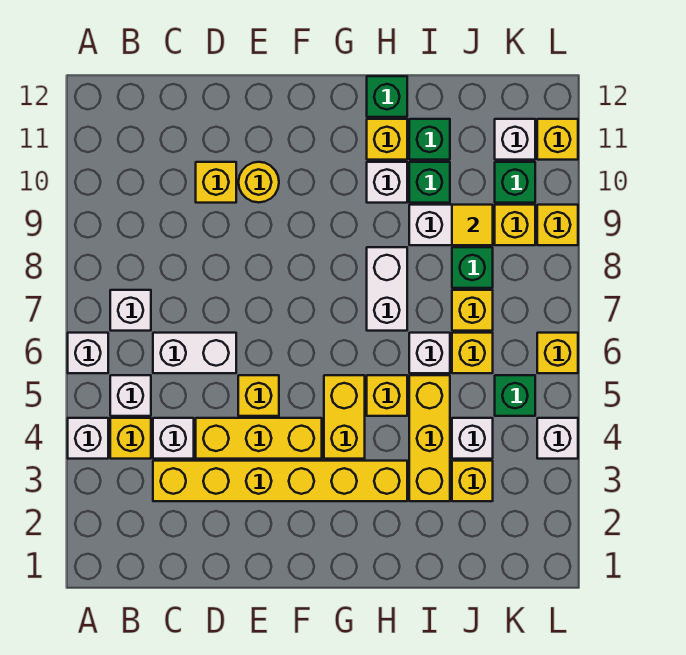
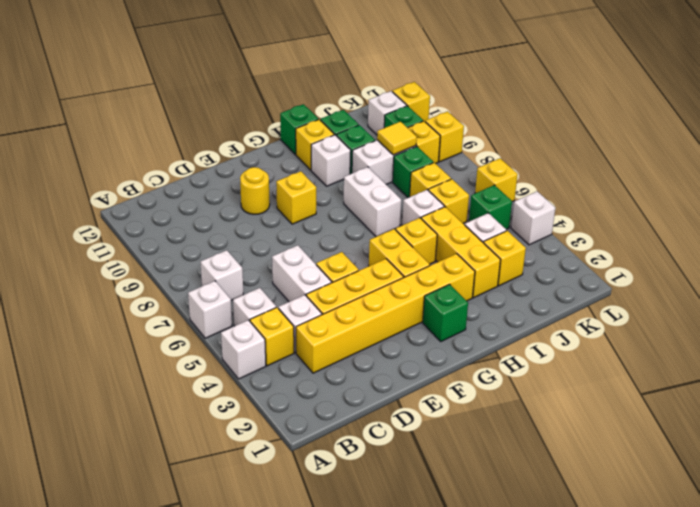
white 1x2 brick [153,333,236,373] -> white 1x2 brick turned to [272,245,332,302]
yellow 1x1 brick [196,162,236,203] -> yellow 1x1 brick moved to [276,171,316,224]
none -> green 1x1 brick [423,284,468,341]

